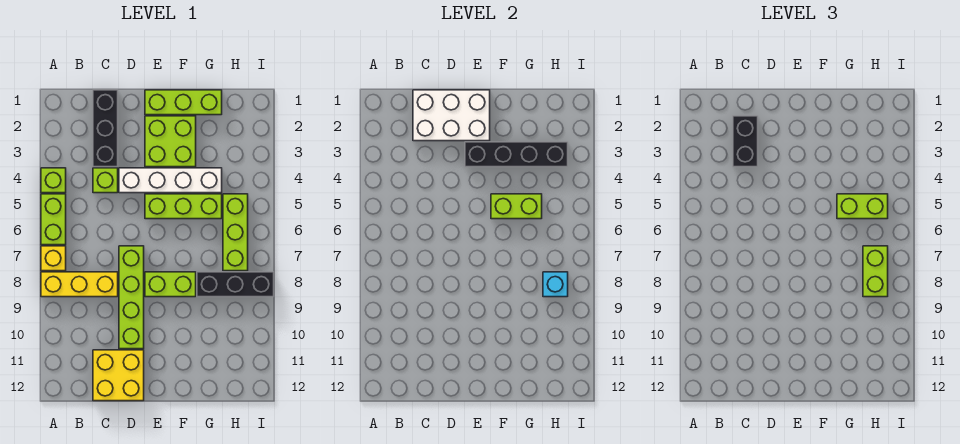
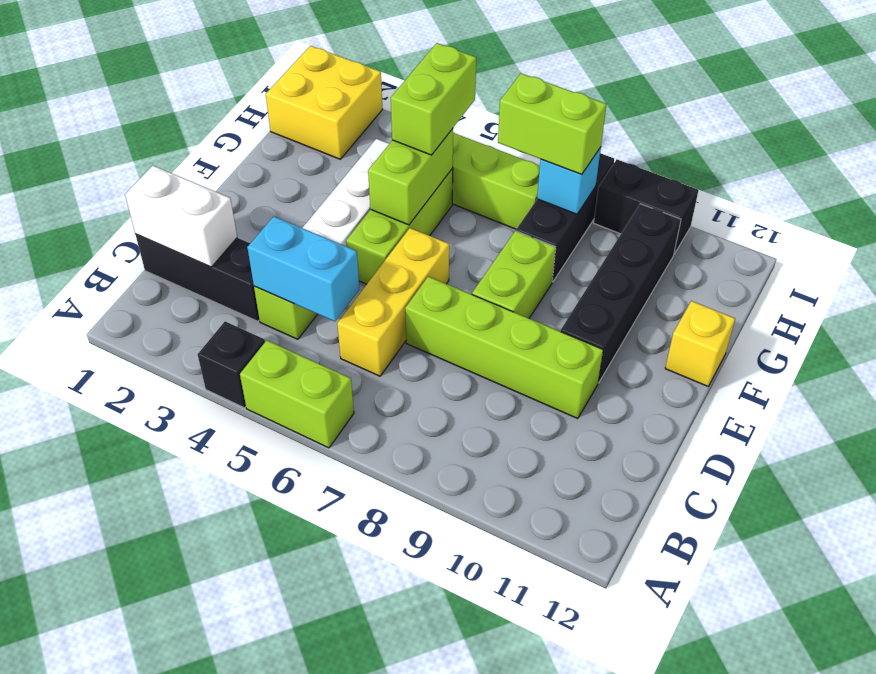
lime 1x1 brick [41,168,66,193] -> black 1x1 brick [198,321,265,408]
yellow 1x1 brick [41,246,66,271] -> yellow 1x1 brick moved to [665,301,735,386]
yellow 1x3 brick [41,272,118,297] -> yellow 1x3 brick moved to [337,228,449,376]
white 2x3 brick [413,90,490,141] -> white 1x2 brick [125,166,237,267]
black 1x2 brick [733,116,758,167] -> black 1x2 brick moved to [594,159,698,254]
none -> cyan 1x2 brick [247,216,360,321]
yellow 2x2 brick [93,350,144,401] -> yellow 2x2 brick moved to [266,46,382,159]
lime 1x3 brick [145,90,222,115] -> none
lime 2x2 brick [145,116,196,167] -> none
black 1x4 brick [465,142,568,167] -> black 1x4 brick moved to [561,204,681,383]

